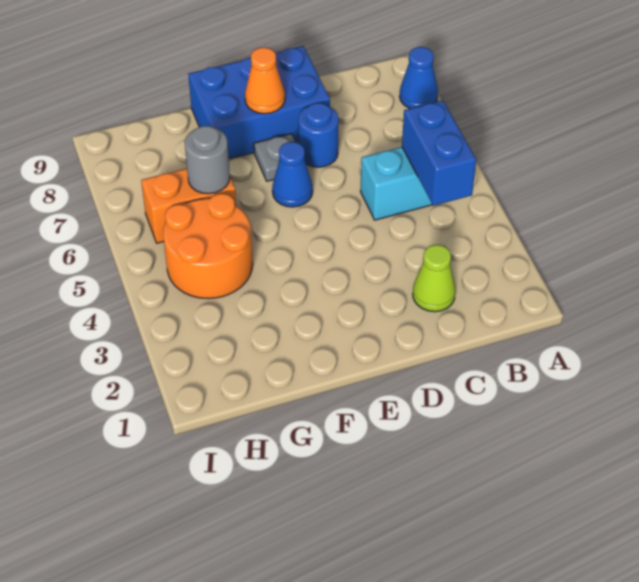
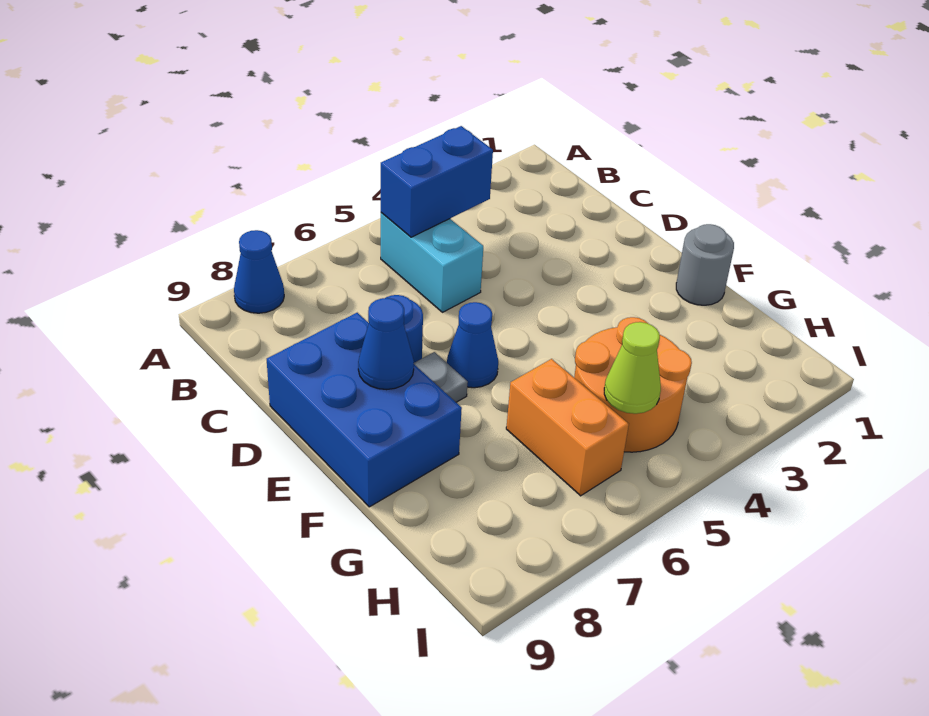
lime 1x1 cone [413,245,455,312] -> lime 1x1 cone moved to [604,322,661,414]
orange 1x1 cone [245,47,285,114] -> blue 1x1 cone [358,298,414,390]
grey 1x1 round brick [185,126,230,194] -> grey 1x1 round brick moved to [676,224,734,305]

